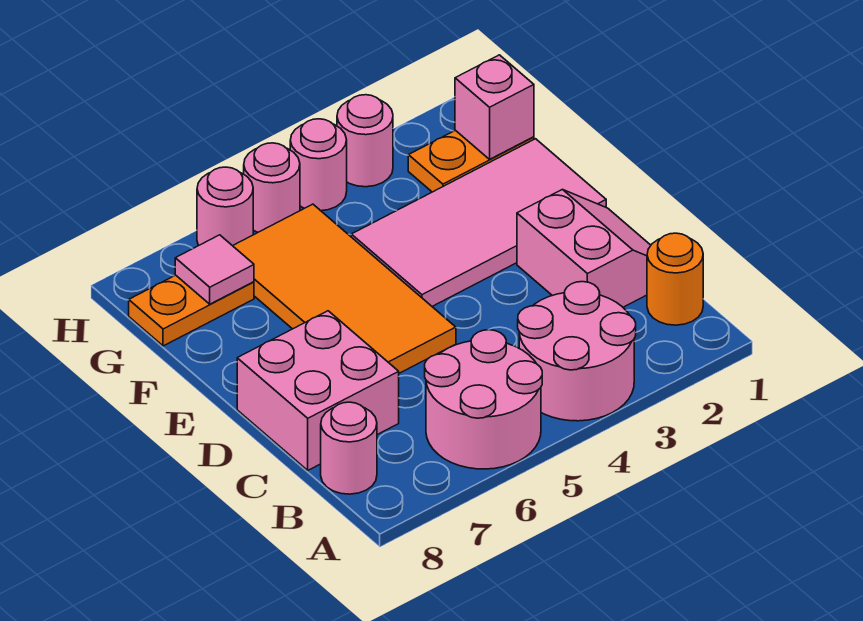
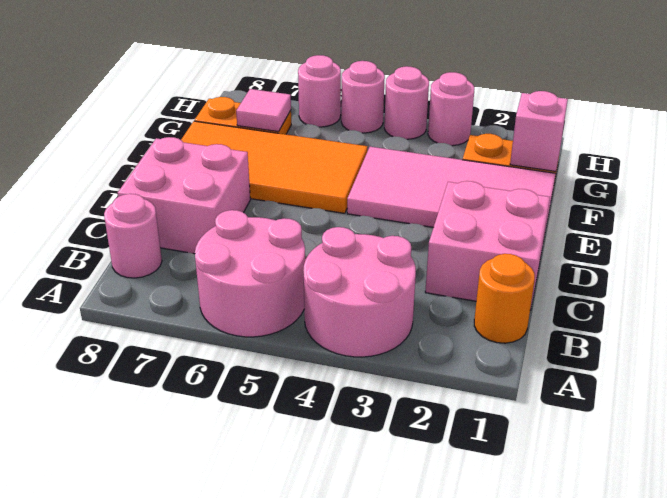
pink 2x2 slope [517,189,651,307] -> pink 2x2 brick [425,181,550,310]
orange 2x4 tile [233,204,456,373] -> orange 2x4 tile turned to [181,121,367,213]

